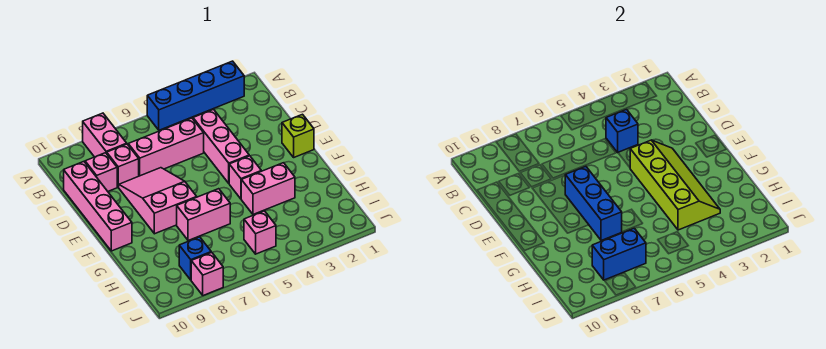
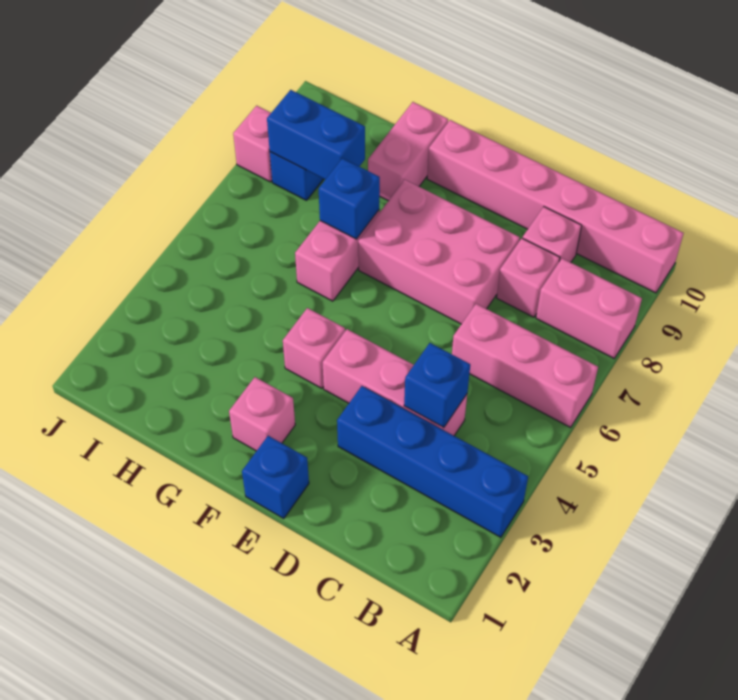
blue 1x4 brick [147,61,244,130] -> blue 1x4 brick turned to [337,386,528,537]
pink 1x3 brick [128,118,204,176] -> pink 1x3 brick turned to [452,304,598,427]
pink 1x4 brick [64,162,132,251] -> pink 1x6 brick [427,120,684,293]
pink 2x3 slope [119,168,196,234] -> pink 2x3 brick [358,180,520,324]
lime 1x1 brick [282,114,314,157] -> blue 1x1 brick [242,436,309,518]
lime 2x4 slope [630,140,720,230] -> none
blue 1x3 brick [565,166,622,241] -> blue 1x1 brick [319,158,380,239]
pink 1x2 brick [241,163,295,214] -> pink 1x2 brick moved to [368,102,448,201]
pink 1x1 brick [244,211,276,254] -> pink 1x1 brick moved to [229,377,295,451]
blue 1x2 brick [592,228,646,280] -> blue 1x2 brick turned to [267,90,365,179]

